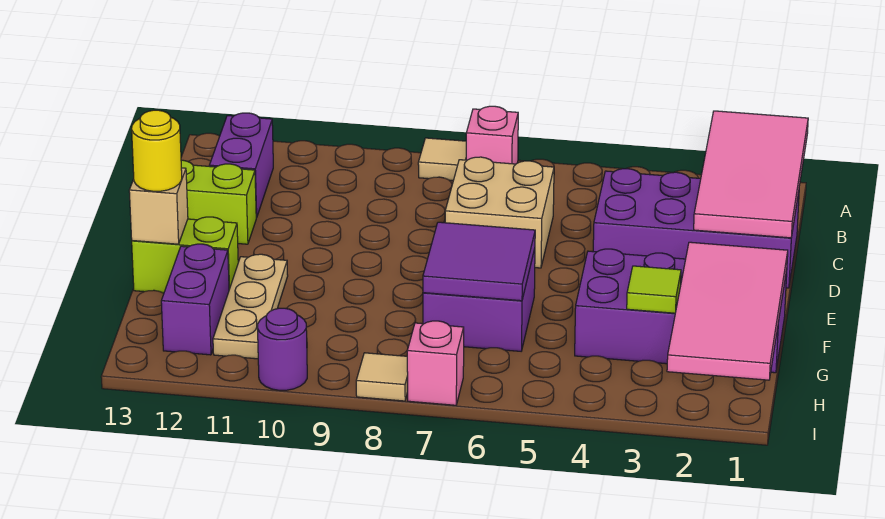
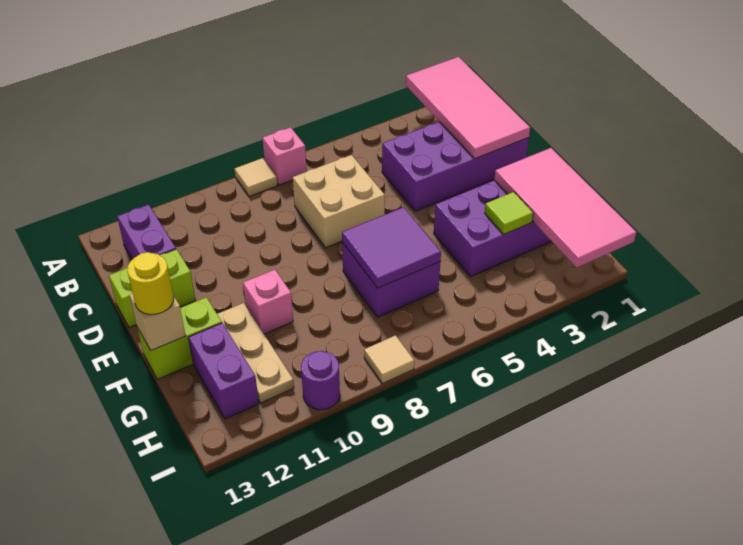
pink 1x1 brick [407,321,464,405] -> pink 1x1 brick moved to [243,270,293,334]

